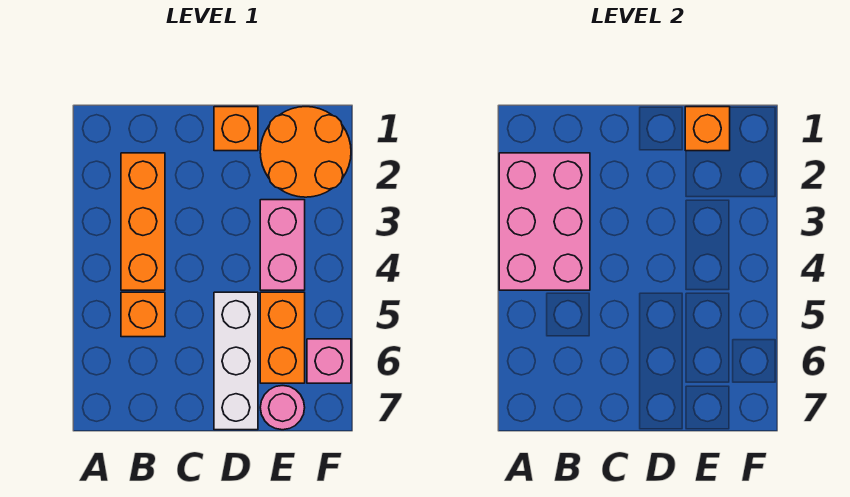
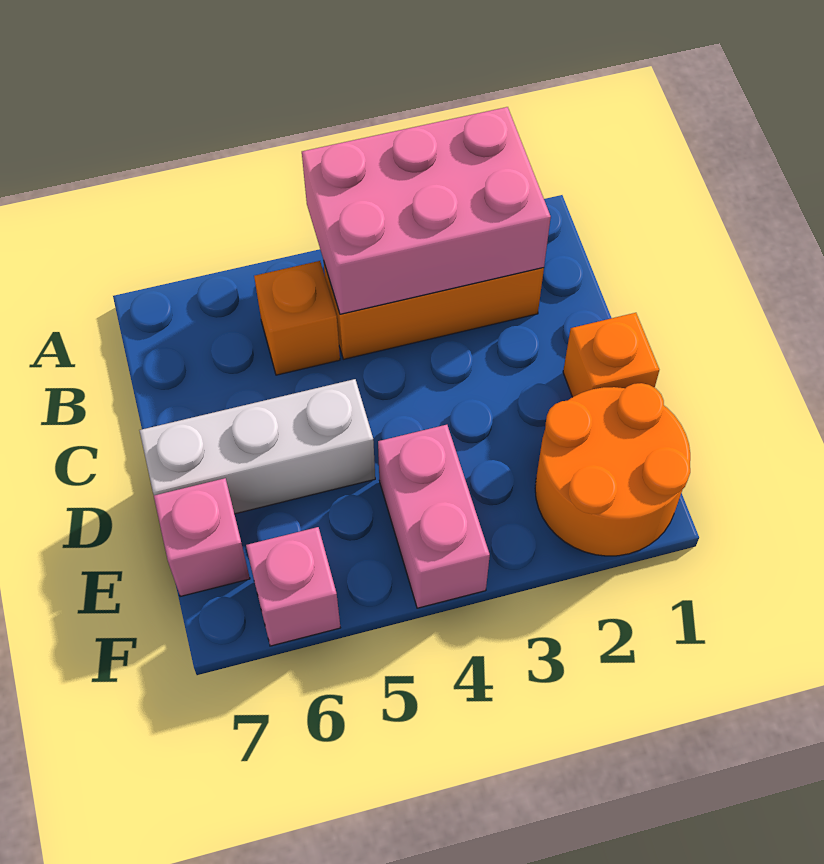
orange 1x1 brick [685,107,730,151] -> none
pink 1x2 brick [260,200,305,290] -> pink 1x2 brick turned to [378,425,490,608]
orange 1x2 brick [260,292,305,383] -> none
pink 1x1 round brick [260,386,305,430] -> pink 1x1 brick [154,478,250,597]

